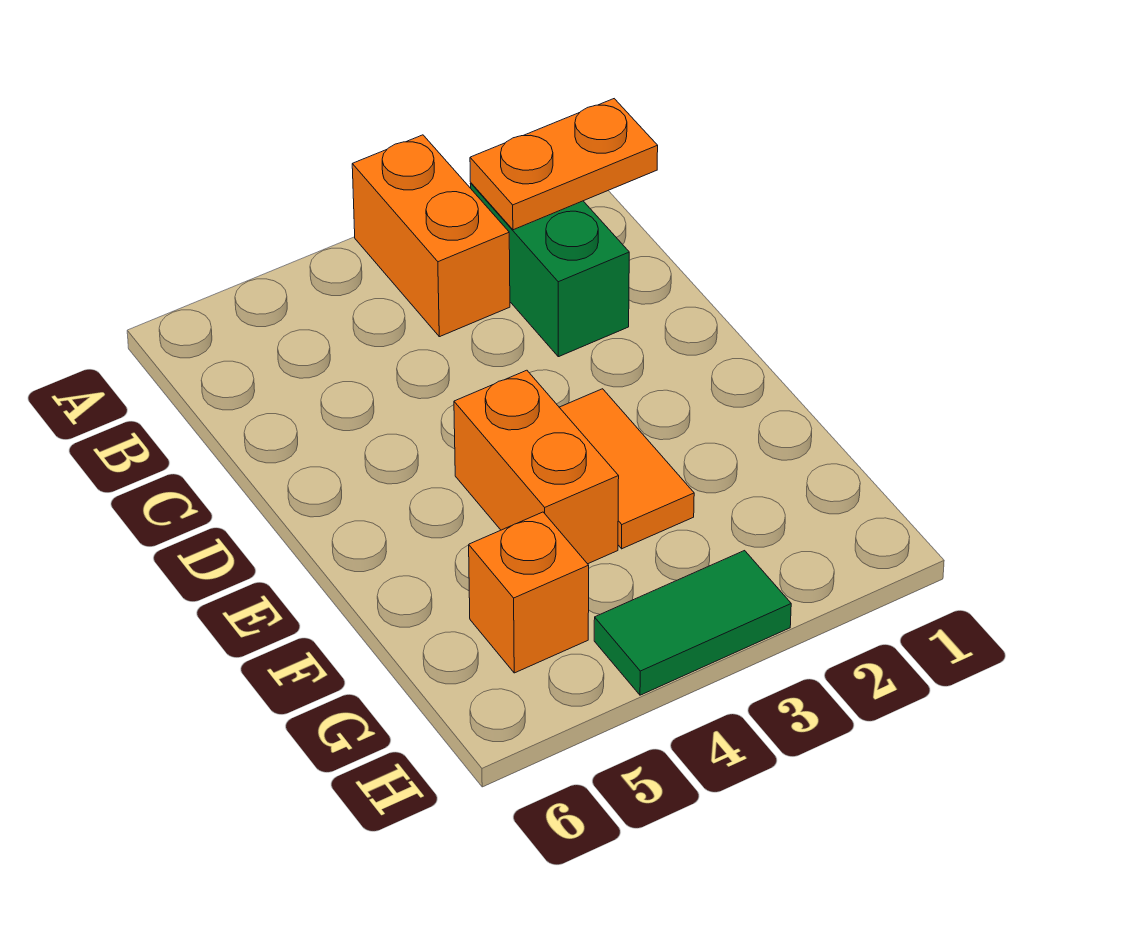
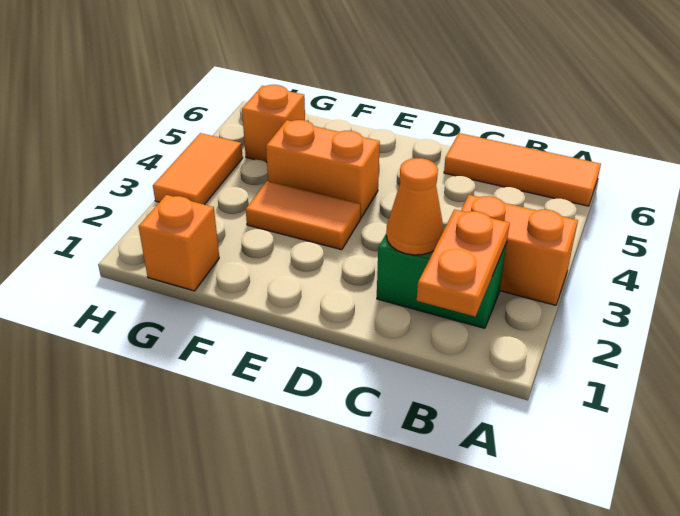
none -> orange 1x3 tile [444,133,601,206]
none -> orange 1x1 cone [386,158,444,255]
none -> orange 1x1 brick [139,195,219,291]
green 1x2 tile [594,551,791,695] -> orange 1x2 tile [153,133,243,205]

